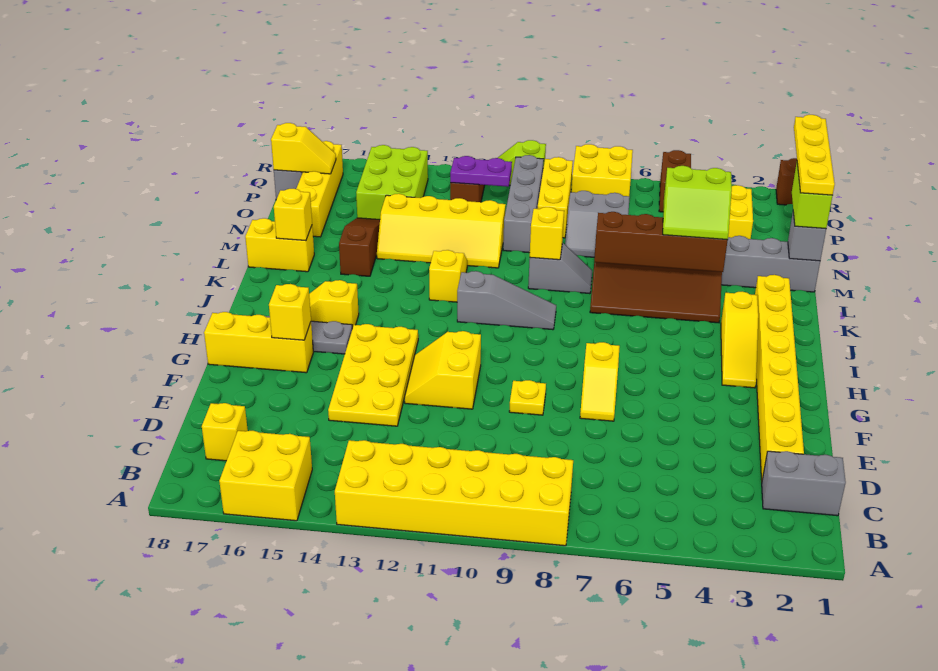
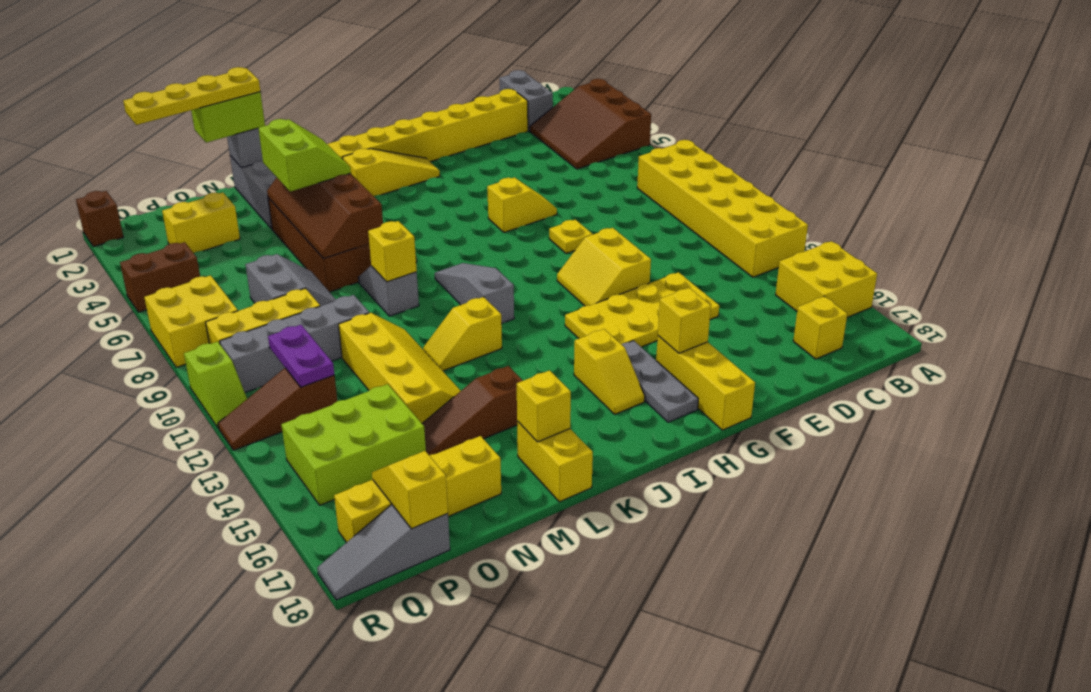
none -> brown 3x3 slope [530,79,651,169]
yellow 2x2 slope [405,331,481,409] -> yellow 2x2 slope turned to [557,228,651,306]

